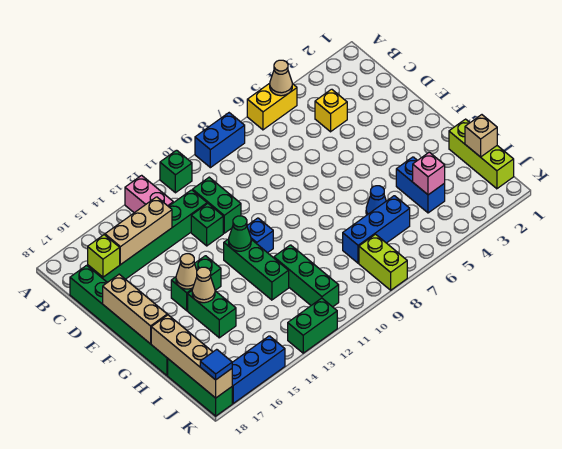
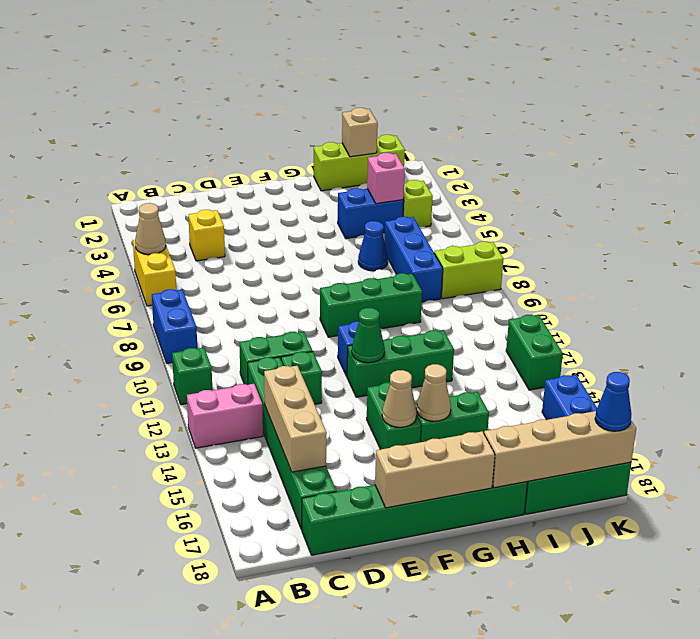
lime 1x1 brick [88,235,120,277] -> lime 1x1 brick moved to [403,180,433,227]
green 1x3 brick [274,245,339,307] -> green 1x3 brick moved to [320,273,422,337]
blue 1x1 tile [200,349,232,380] -> blue 1x1 cone [595,372,632,431]

